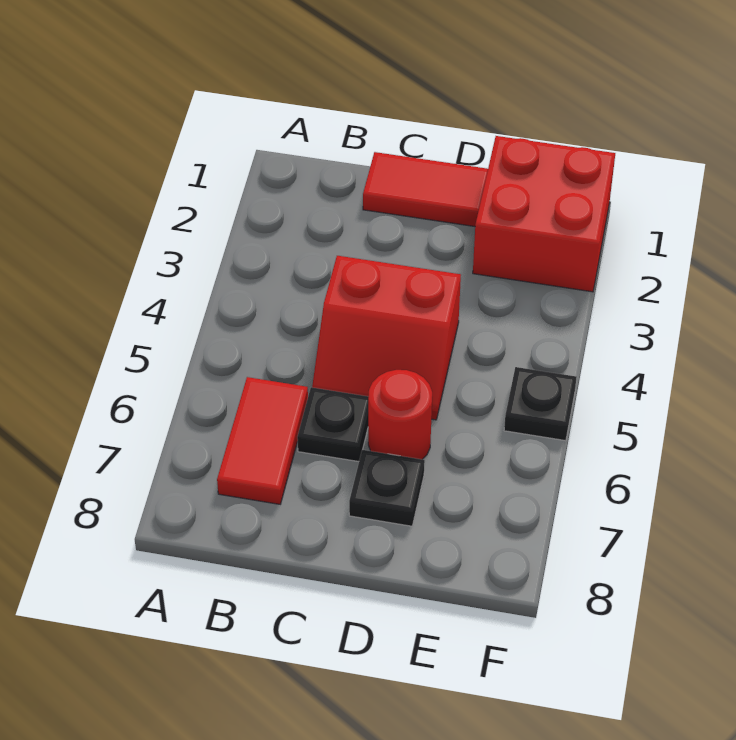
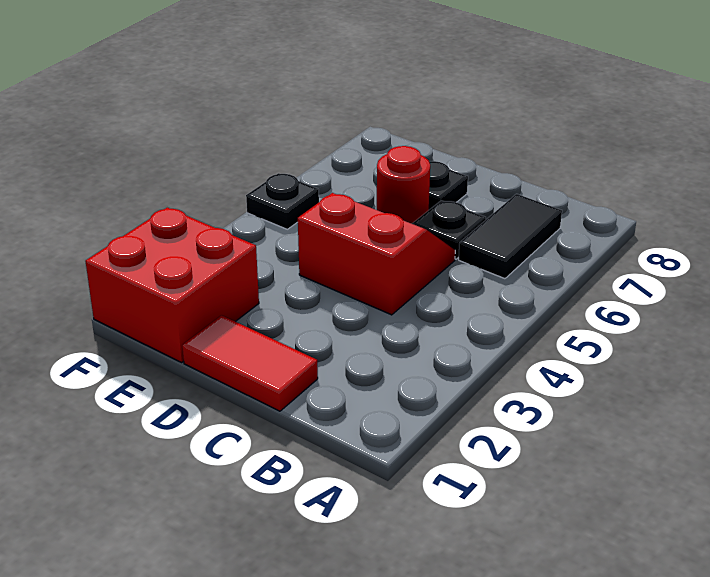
red 1x2 tile [217,377,308,504] -> black 1x2 tile [459,194,562,279]

